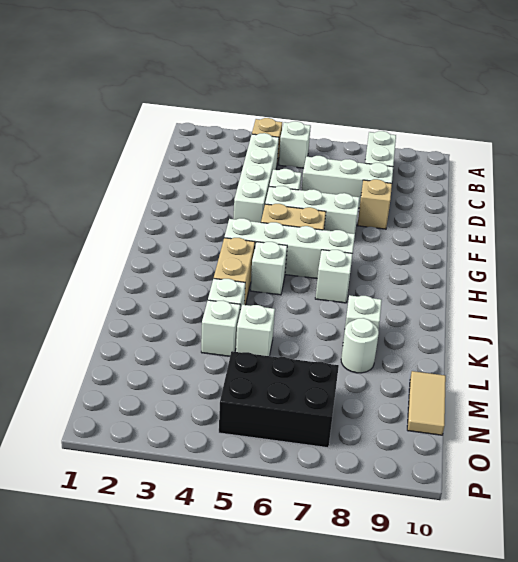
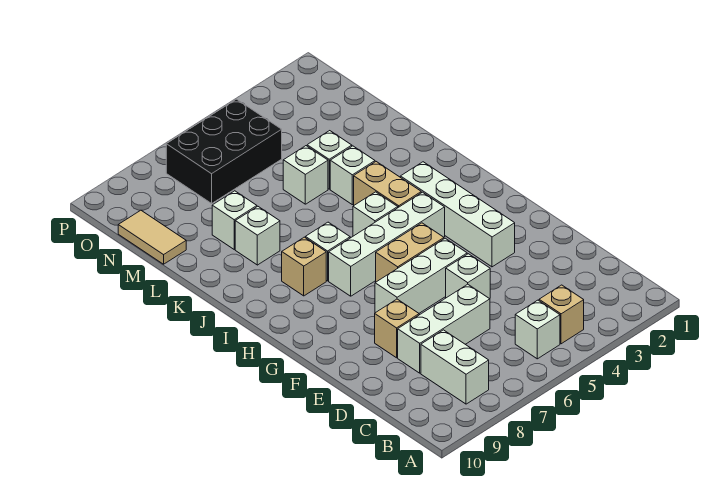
white 1x4 brick [234,133,279,222] -> white 1x4 brick moved to [400,162,515,267]
none -> tan 1x1 brick [282,237,326,296]
white 1x1 round brick [341,318,379,373] -> white 1x1 brick [212,191,257,249]

